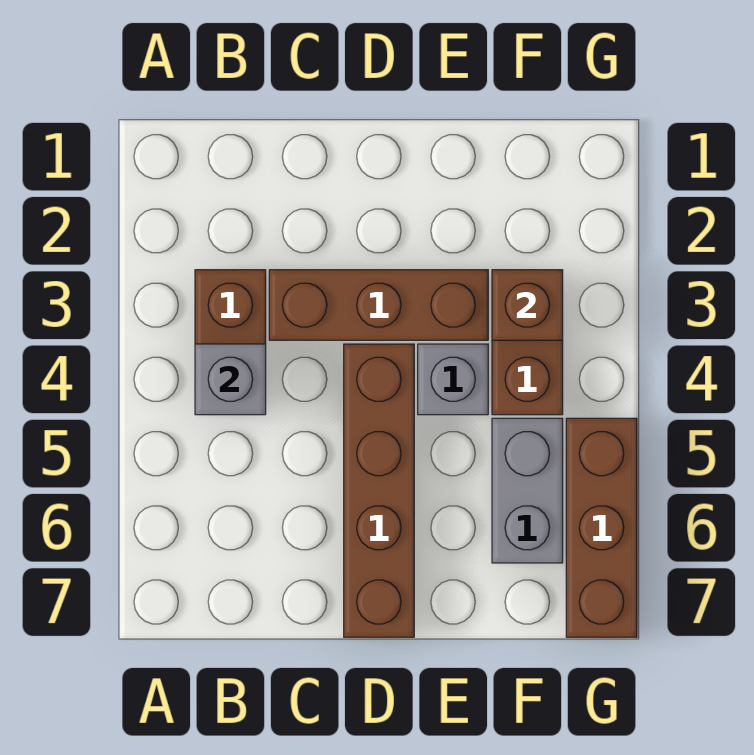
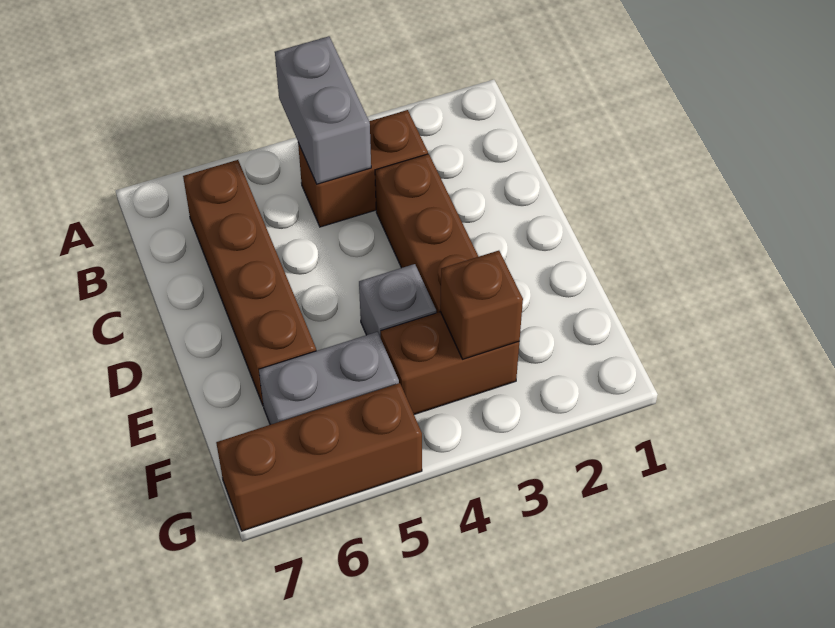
grey 1x1 brick [195,344,266,415] -> grey 1x2 brick [275,36,371,184]
brown 1x4 brick [344,344,414,637] -> brown 1x4 brick turned to [183,160,316,405]

